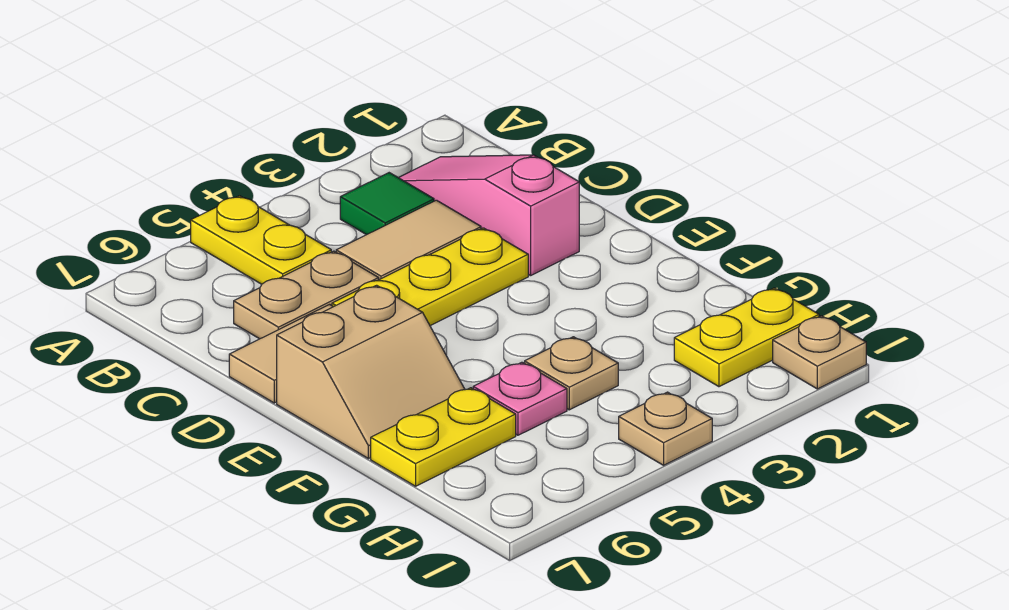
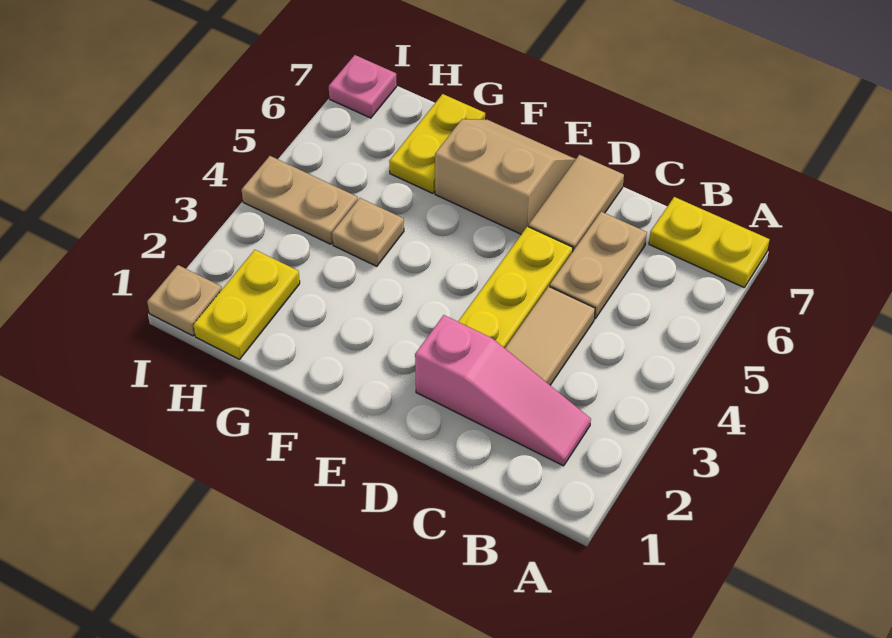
yellow 1x2 plate [191,196,331,284] -> yellow 1x2 plate moved to [649,197,770,287]
green 1x1 tile [340,173,434,235] -> none
tan 2x2 slope [277,285,465,459] -> tan 2x2 slope turned to [435,119,576,234]
pink 1x1 plate [473,362,567,435] -> pink 1x1 plate moved to [329,55,397,118]
tan 1x1 plate [619,392,712,465] -> tan 1x2 plate [242,156,358,244]

